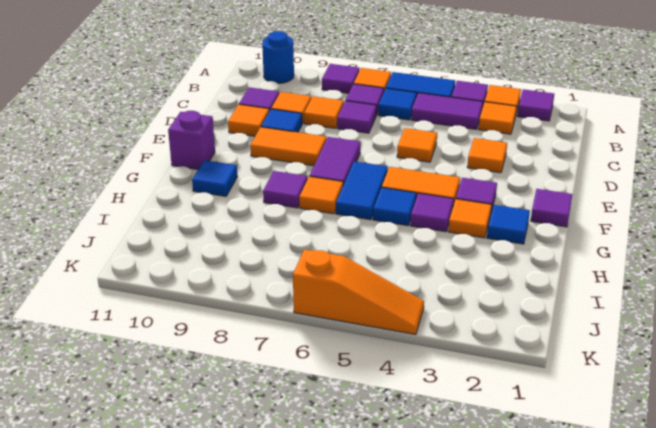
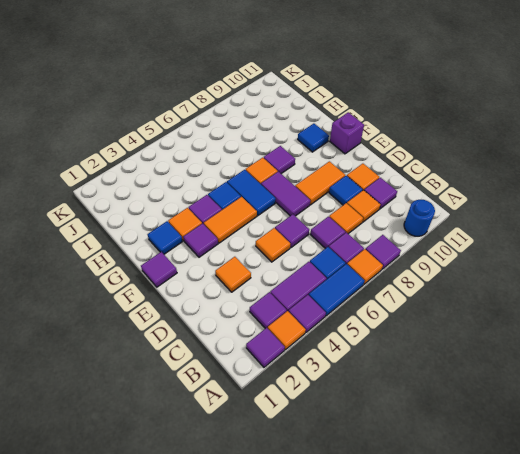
orange 1x1 tile [479,102,517,134] -> purple 1x1 tile [250,292,287,328]
none -> purple 1x1 tile [275,214,309,248]
orange 1x3 slope [293,249,424,334] -> none

